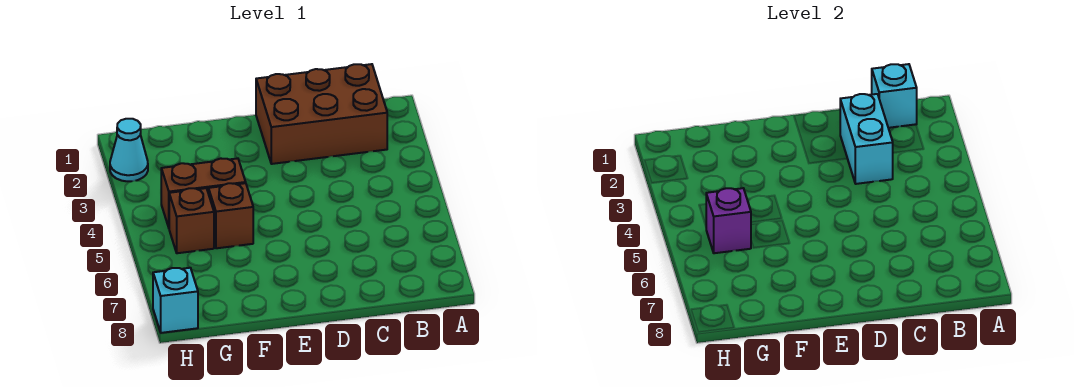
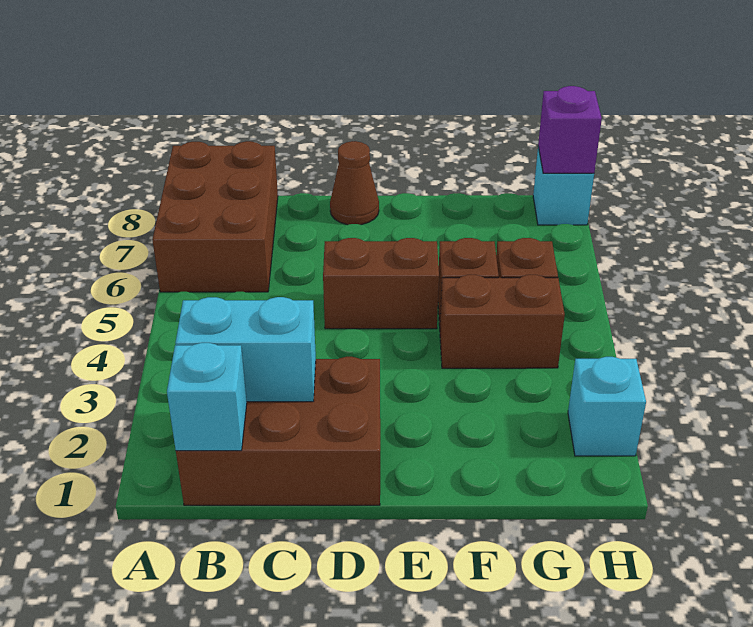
none -> brown 2x3 brick [153,141,278,292]
cyan 1x2 brick [840,94,893,184] -> cyan 1x2 brick turned to [175,297,316,402]
none -> brown 1x2 brick [323,238,439,329]
none -> brown 1x1 cone [330,141,379,225]
purple 1x1 brick [706,188,751,253] -> purple 1x1 brick moved to [538,86,602,173]
cyan 1x1 cone [110,119,148,181] -> cyan 1x1 brick [568,357,646,456]

